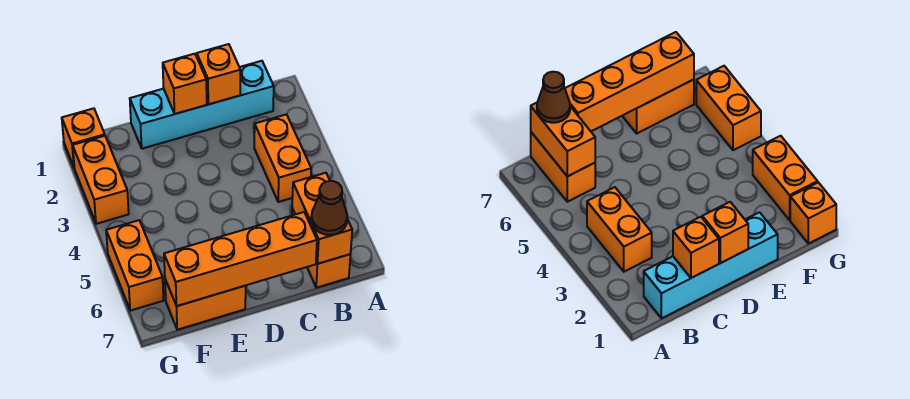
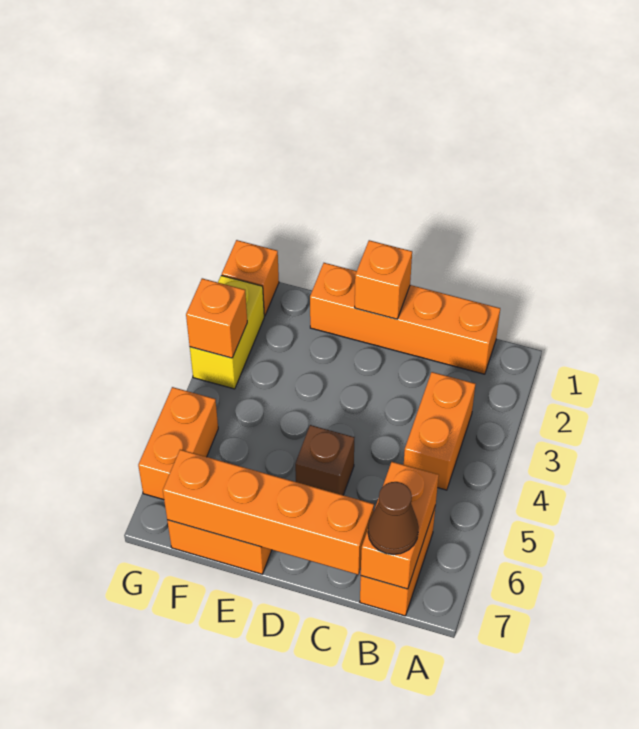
cyan 1x4 brick [130,61,274,149] -> orange 1x4 brick [310,263,500,374]
orange 1x1 brick [197,44,240,104] -> orange 1x1 brick moved to [186,278,247,358]
none -> brown 1x1 brick [295,425,354,495]
orange 1x2 brick [73,136,129,224] -> yellow 1x2 brick [190,275,264,389]

